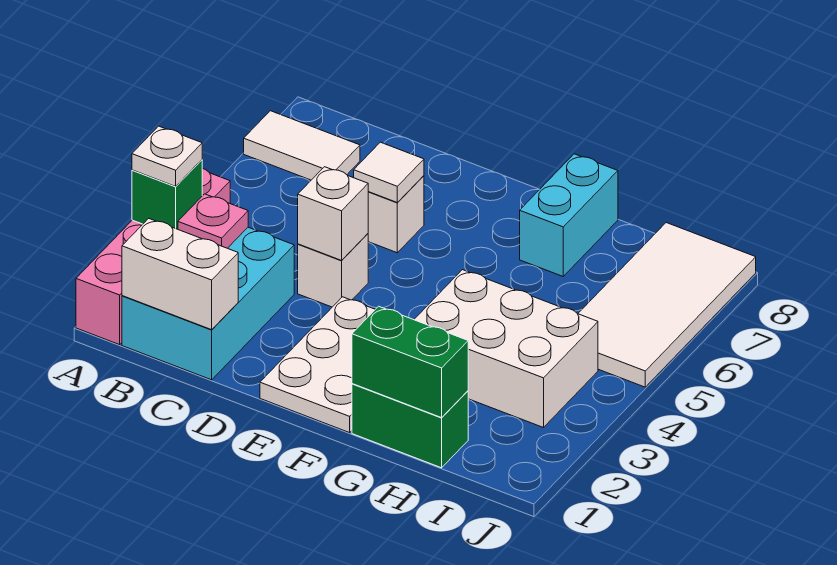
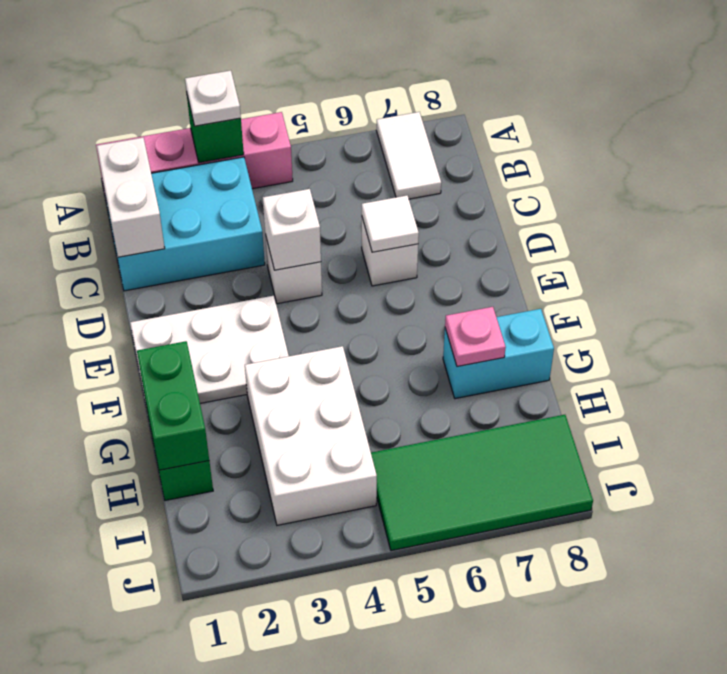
pink 1x1 plate [178,194,248,248] -> pink 1x1 plate moved to [445,307,506,367]
white 2x4 tile [578,223,756,387] -> green 2x4 tile [371,415,593,551]

